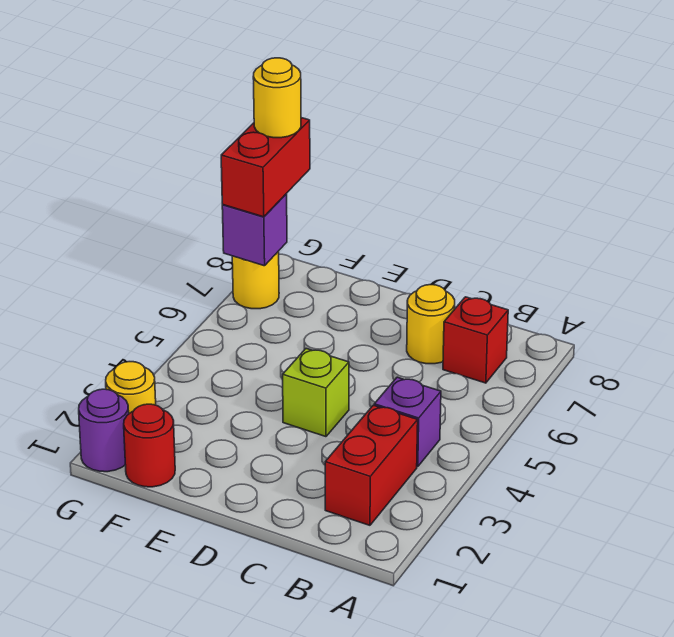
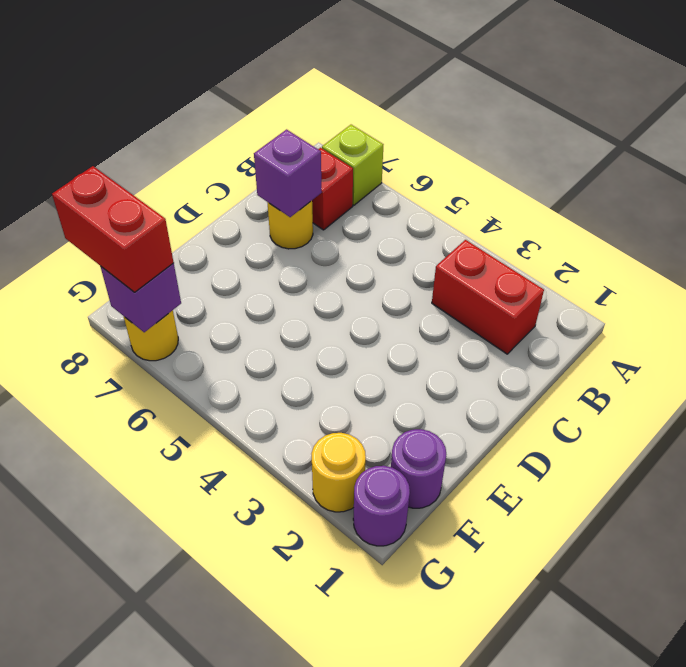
purple 1x1 brick [374,377,441,467] -> purple 1x1 brick moved to [254,129,322,217]
lime 1x1 brick [283,349,349,437] -> lime 1x1 brick moved to [322,125,383,205]
red 1x1 round brick [124,404,175,487] -> purple 1x1 round brick [391,429,446,508]
yellow 1x1 round brick [253,58,301,138] -> none

